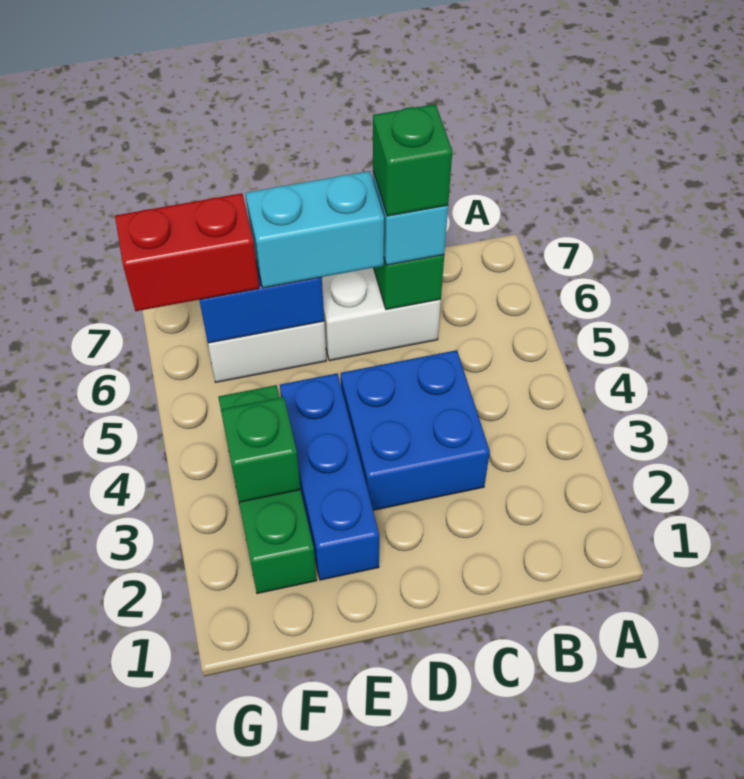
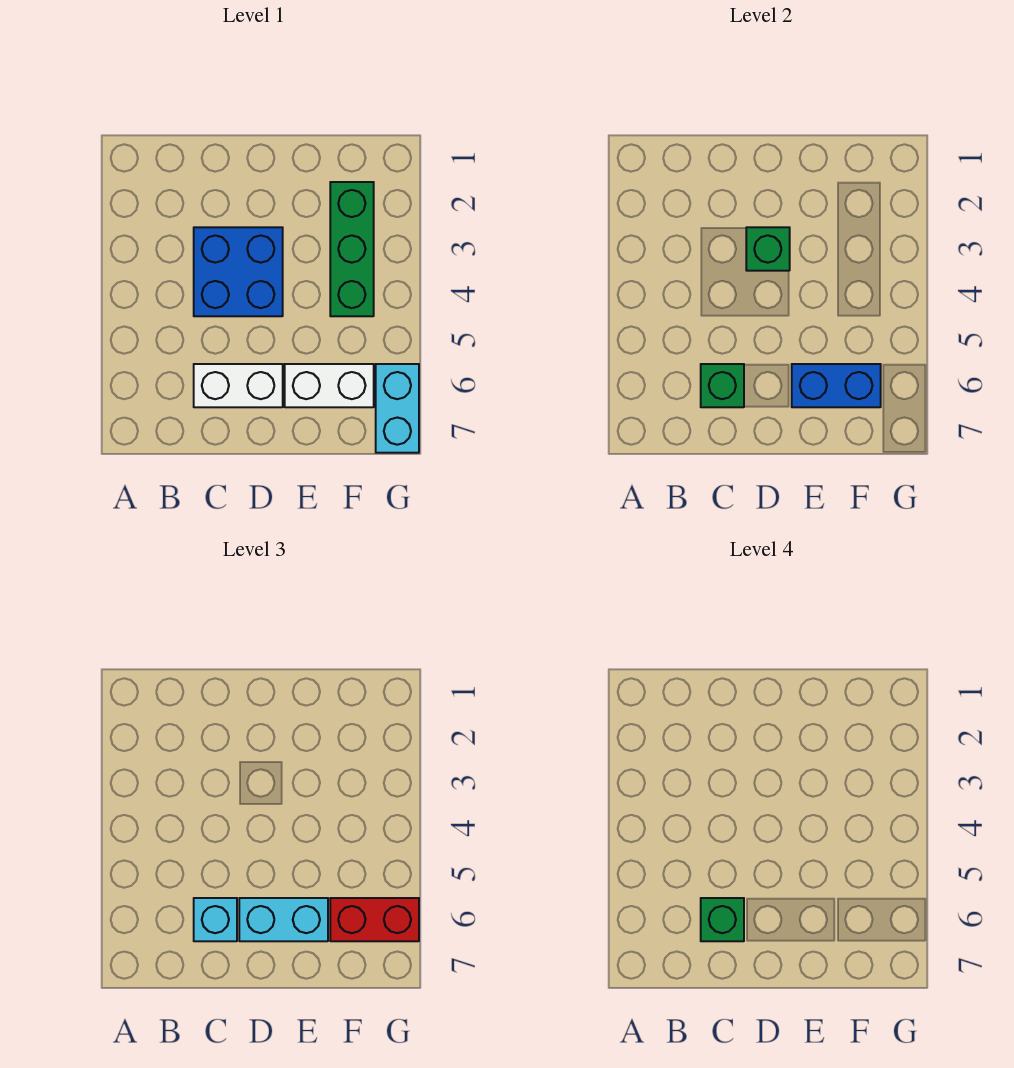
blue 1x3 brick [280,373,379,580] -> none
green 1x1 brick [221,397,301,502] -> green 1x1 brick moved to [746,227,790,271]
none -> cyan 1x2 brick [376,364,419,453]

